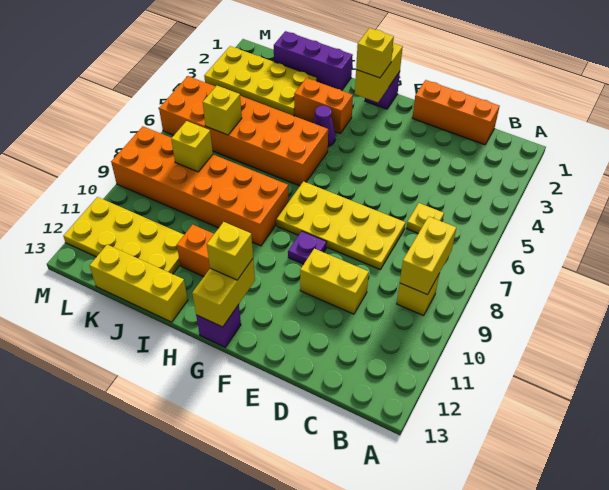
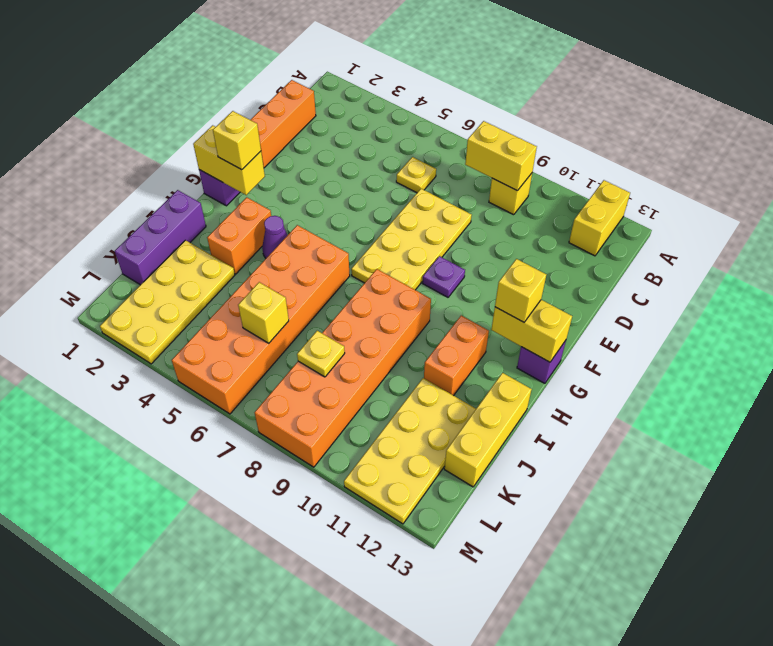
yellow 1x2 brick [300,249,369,314] -> yellow 1x2 brick moved to [569,180,630,256]
yellow 1x1 brick [171,121,213,172] -> yellow 1x1 plate [297,331,345,377]

